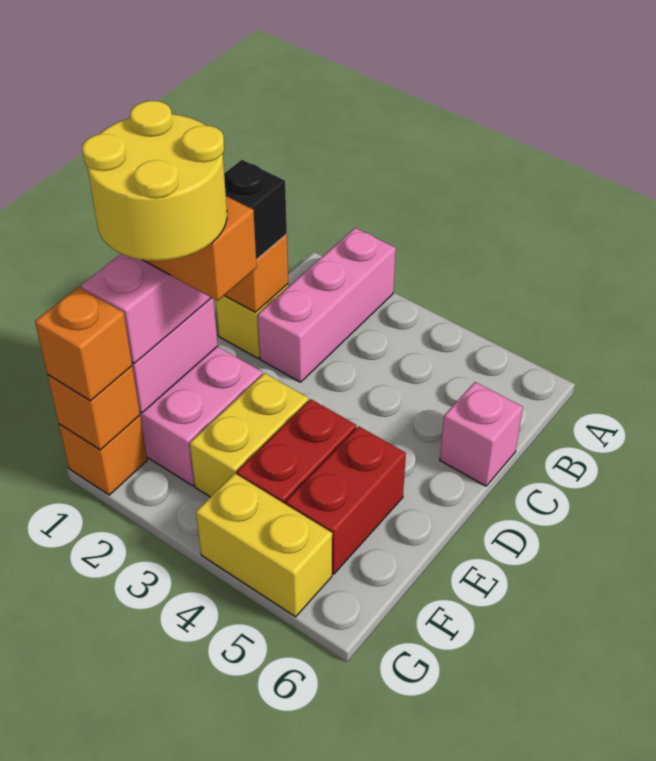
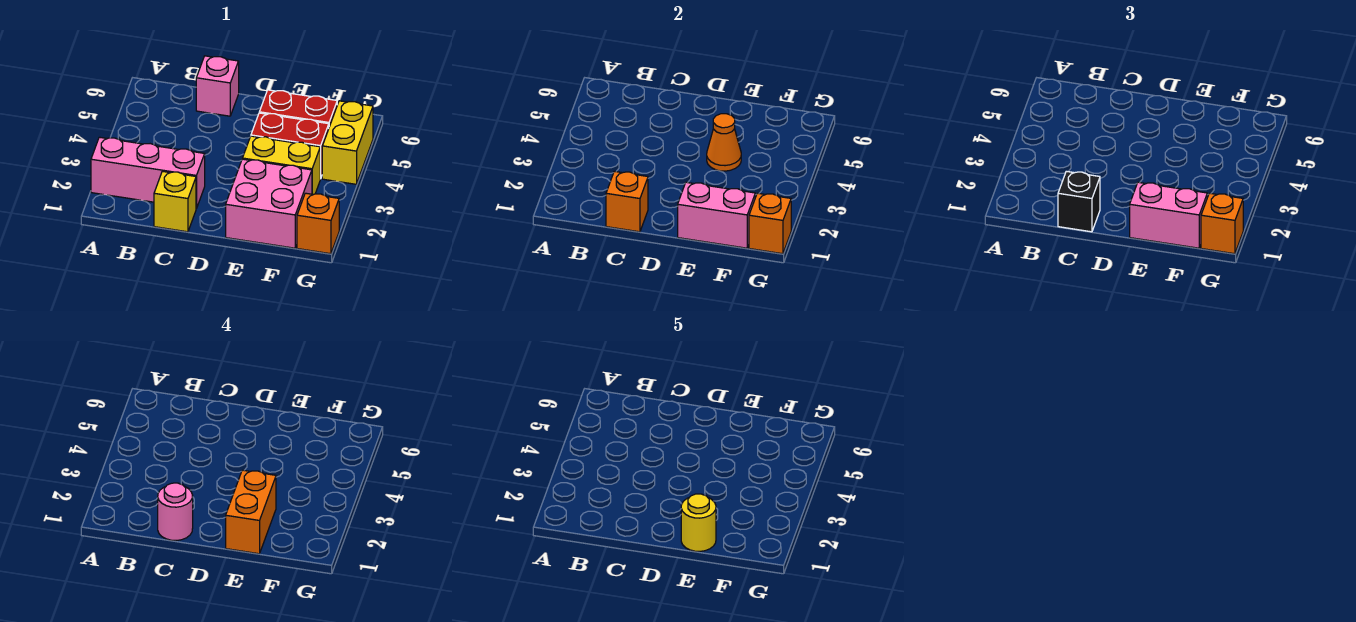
none -> pink 1x1 round brick [158,483,193,541]
yellow 2x2 round brick [82,101,227,261] -> yellow 1x1 round brick [681,494,716,551]
none -> orange 1x1 cone [707,114,741,171]

